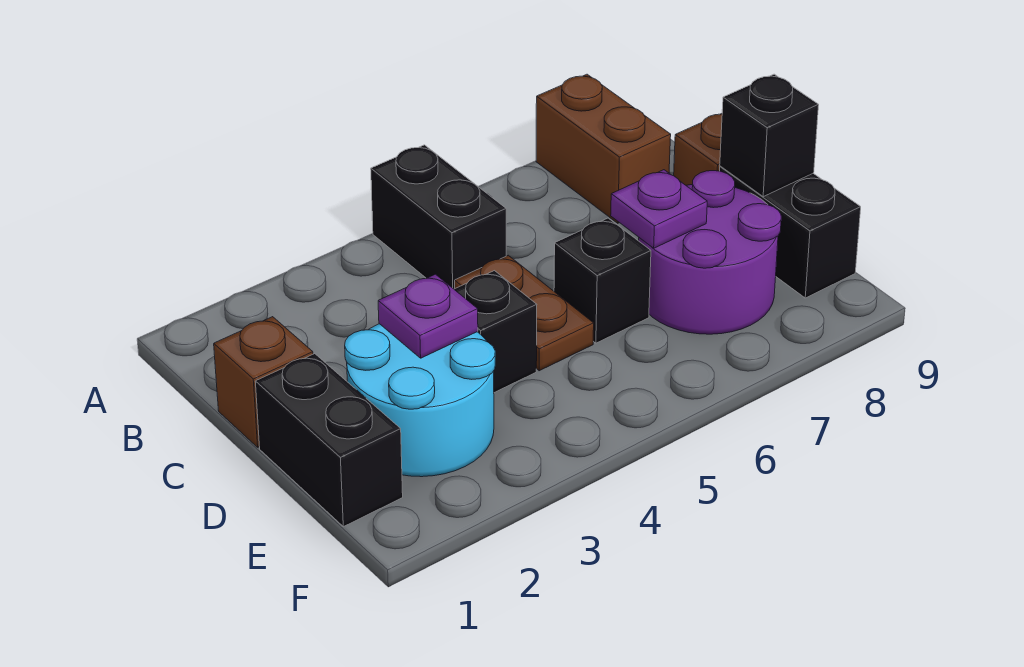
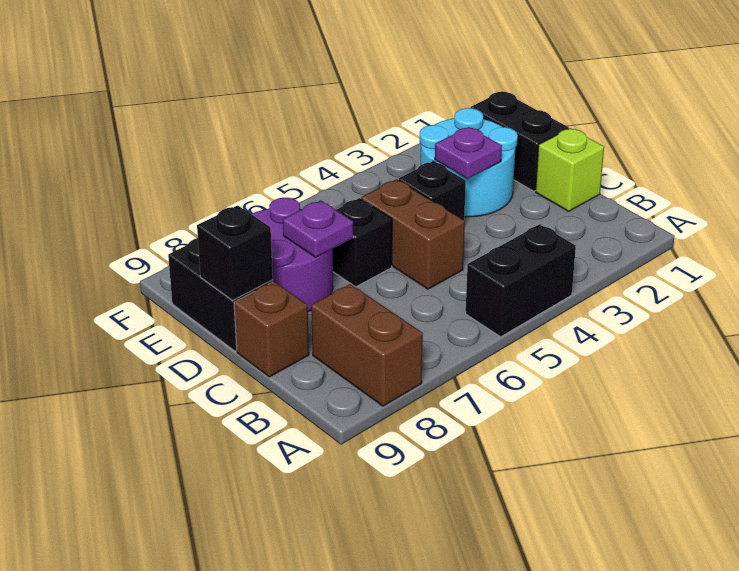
black 1x2 brick [371,145,506,289] -> black 1x2 brick turned to [466,224,576,337]
brown 1x1 brick [214,317,313,447] -> lime 1x1 brick [536,128,604,211]
brown 1x2 plate [455,255,594,371] -> brown 1x2 brick [361,179,465,289]

